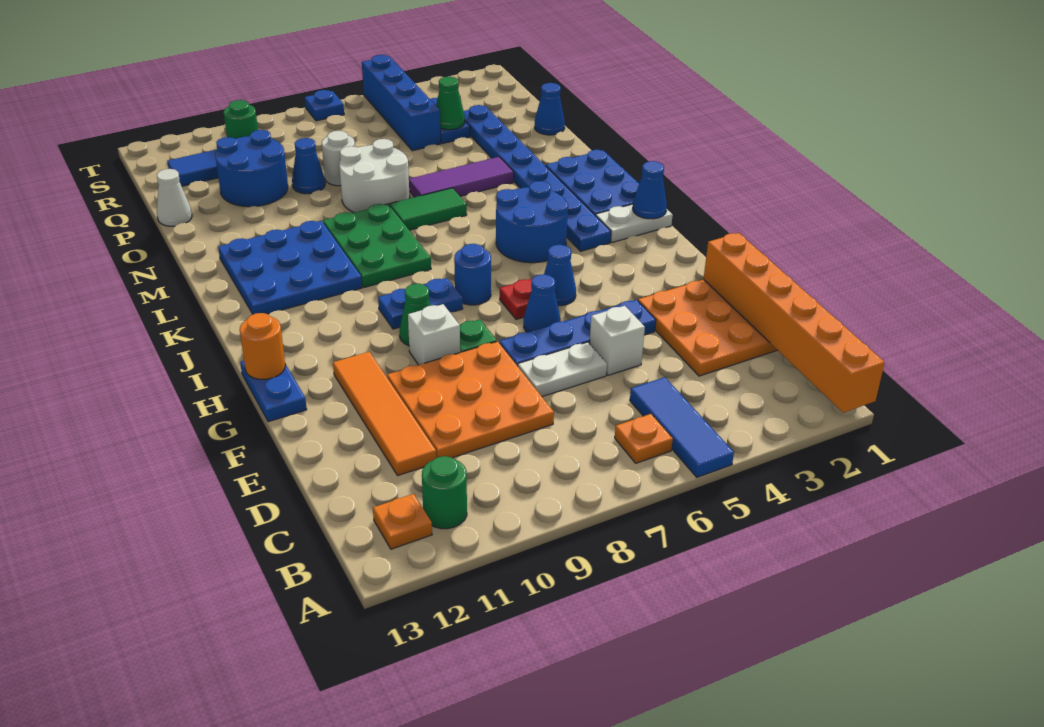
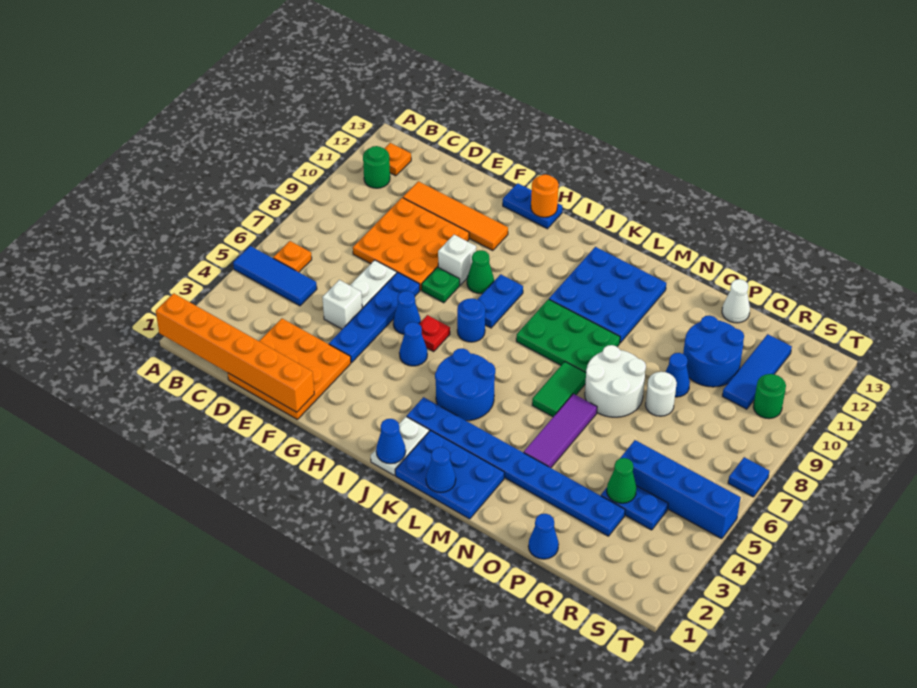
none -> blue 1x1 cone [426,447,456,493]

